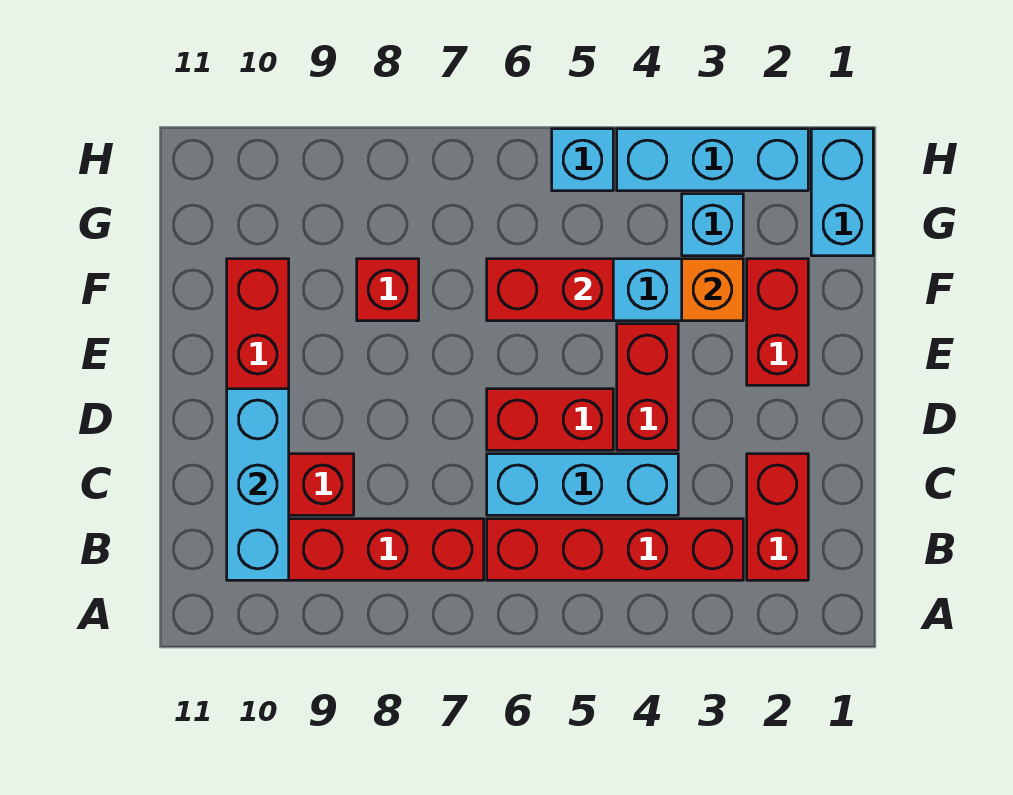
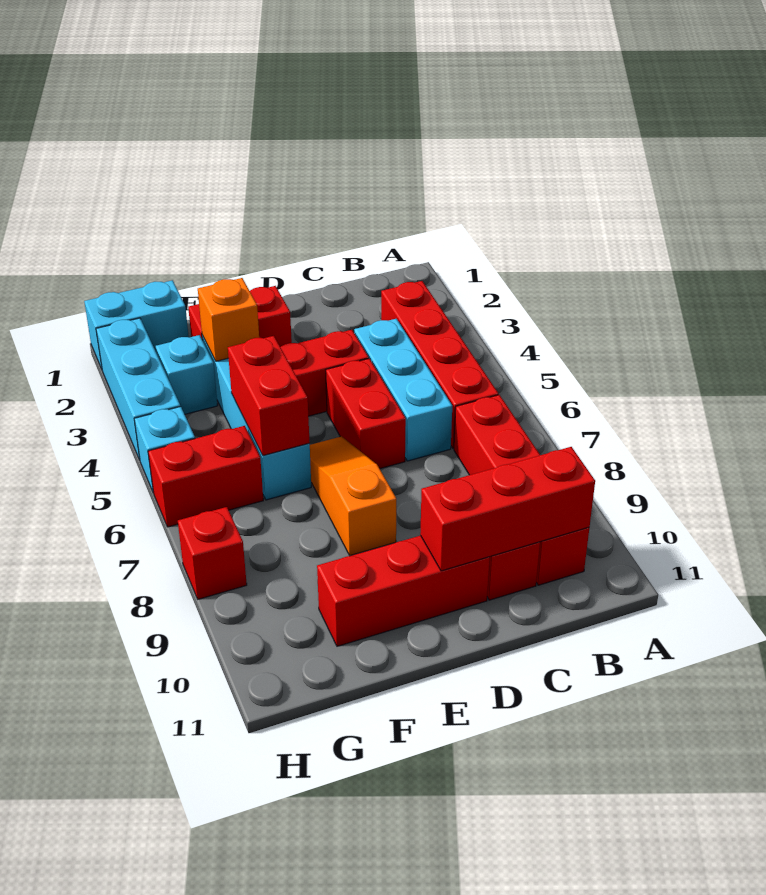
red 1x2 brick [747,454,808,580] -> red 1x2 brick moved to [148,426,263,527]
cyan 1x3 brick [227,389,289,580] -> red 1x3 brick [420,447,595,571]
none -> orange 1x3 slope [310,436,396,556]
red 1x1 brick [357,259,419,321] -> red 1x1 brick moved to [178,507,247,599]

